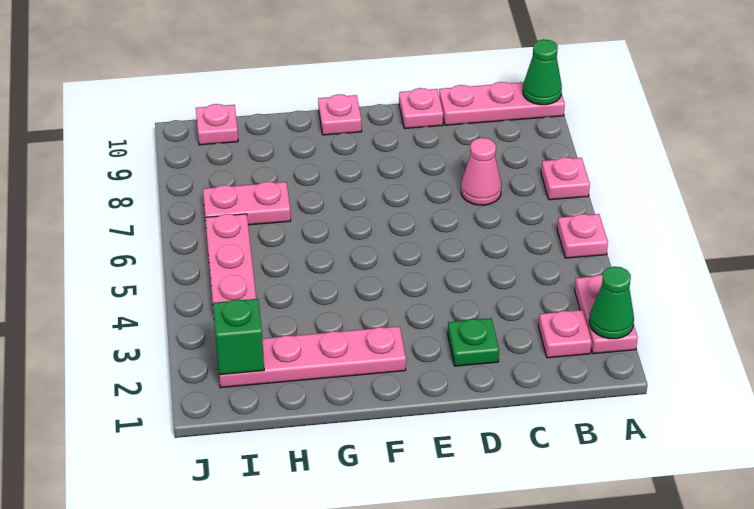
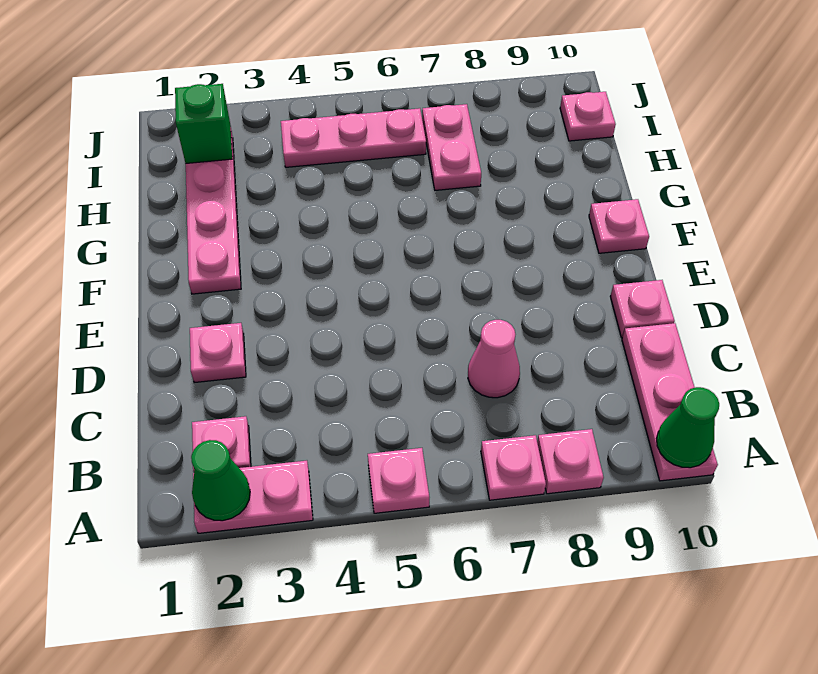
none -> pink 1x1 plate [537,429,604,494]
green 1x1 plate [448,318,499,366] -> pink 1x1 plate [190,323,246,383]

